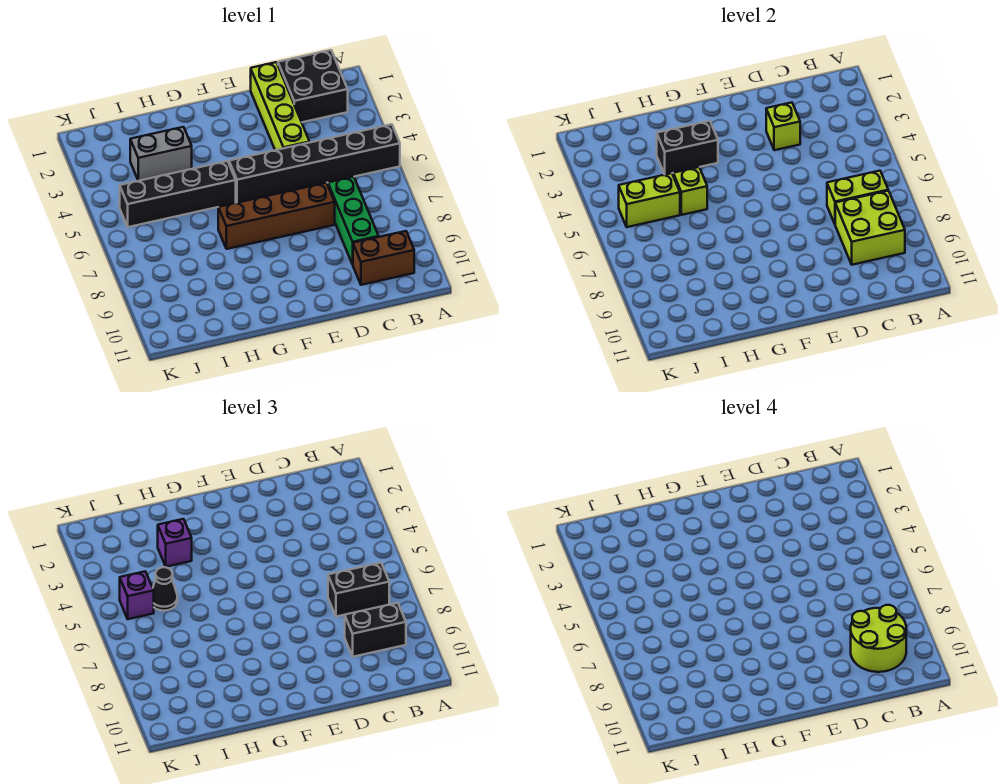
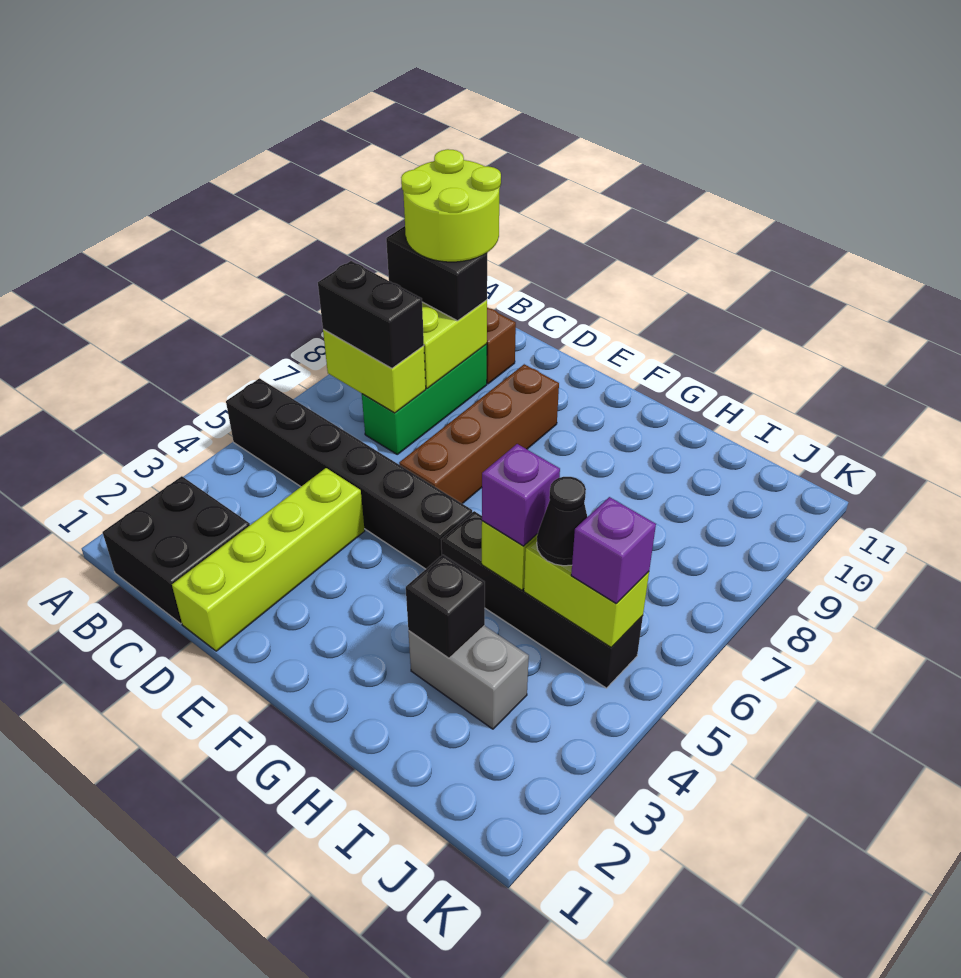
lime 1x1 brick [766,102,800,150] -> none
brown 1x4 brick [218,183,335,249] -> brown 1x4 brick turned to [399,364,559,504]
black 1x2 brick [657,121,718,175] -> black 1x1 brick [406,555,485,658]
purple 1x1 brick [158,519,192,567] -> purple 1x1 brick moved to [482,444,560,546]

